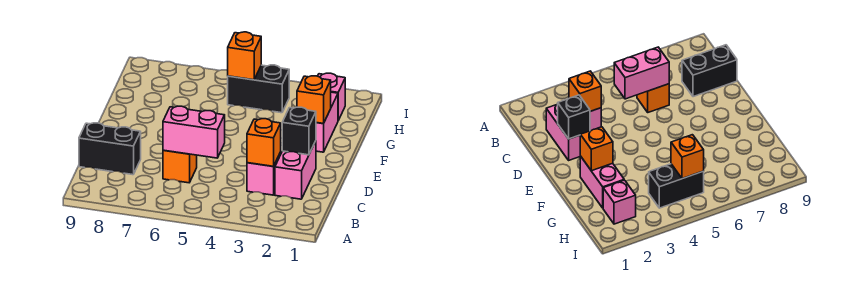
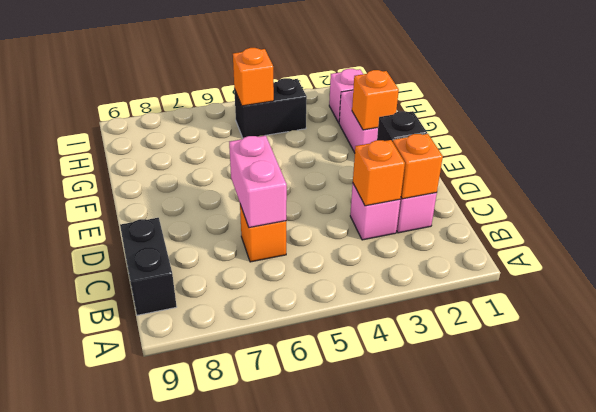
none -> orange 1x1 brick [393,134,443,199]
pink 1x2 brick [163,106,225,158] -> pink 1x2 brick turned to [229,135,287,228]
black 1x2 brick [79,123,141,175] -> black 1x2 brick turned to [120,218,177,315]

